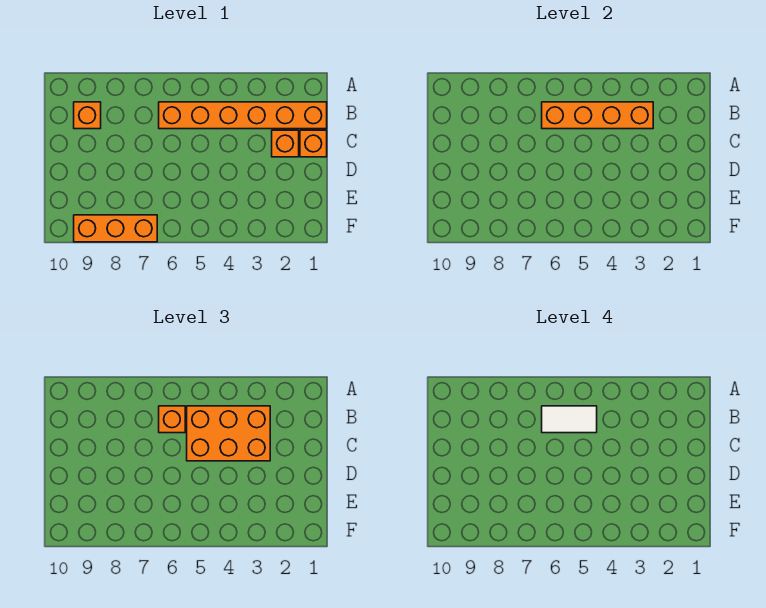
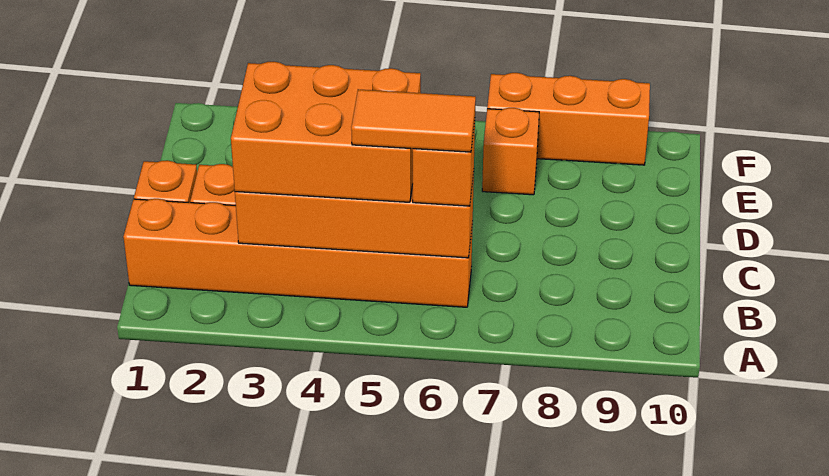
white 1x2 tile [542,406,597,433] -> orange 1x2 tile [351,89,476,152]
orange 1x1 brick [74,102,101,129] -> orange 1x1 brick moved to [482,108,539,195]

